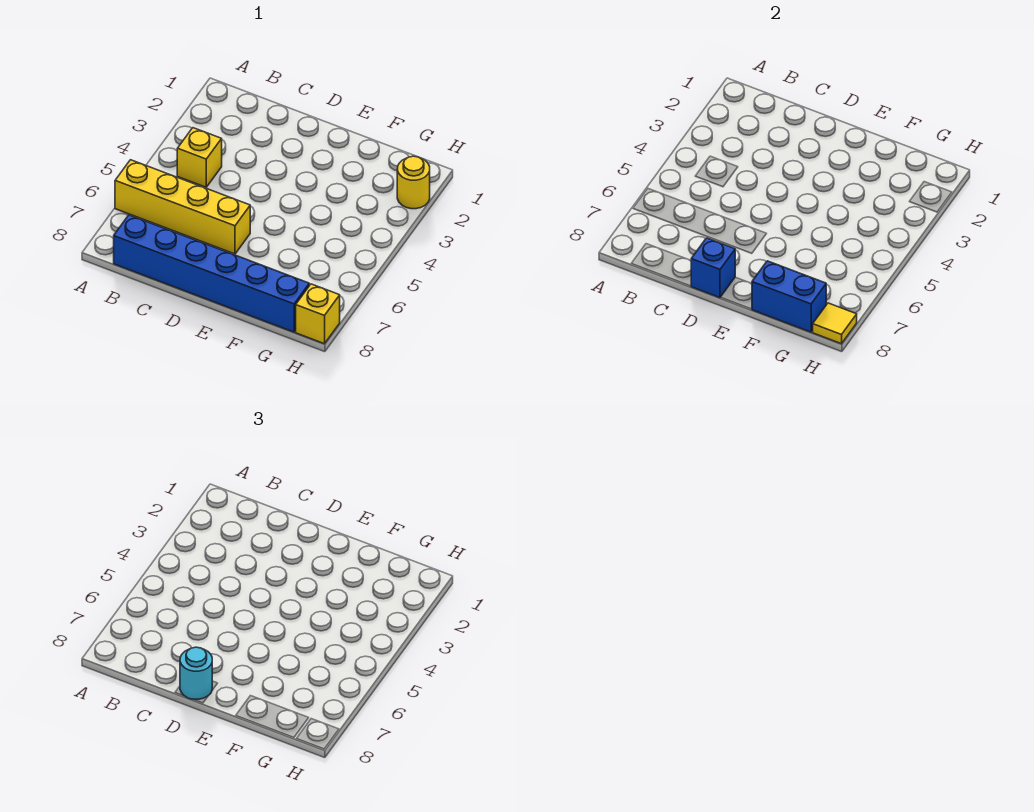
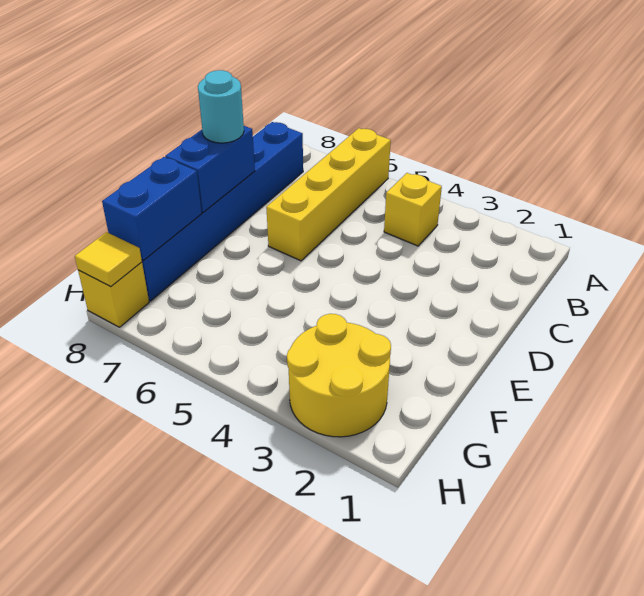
blue 1x1 brick [691,238,735,298] -> blue 1x2 brick [165,126,255,213]
yellow 1x1 round brick [397,156,430,209] -> yellow 2x2 round brick [287,314,391,437]

